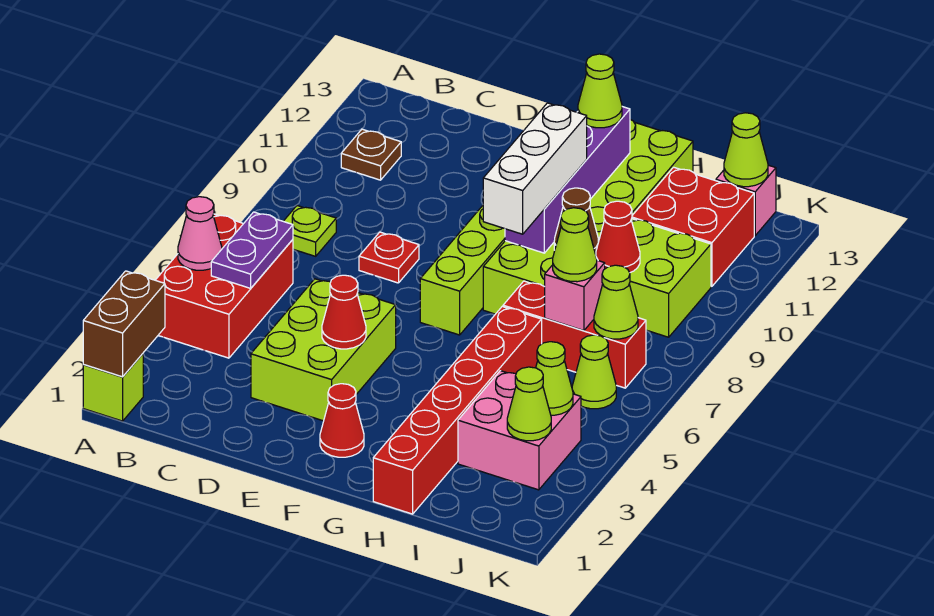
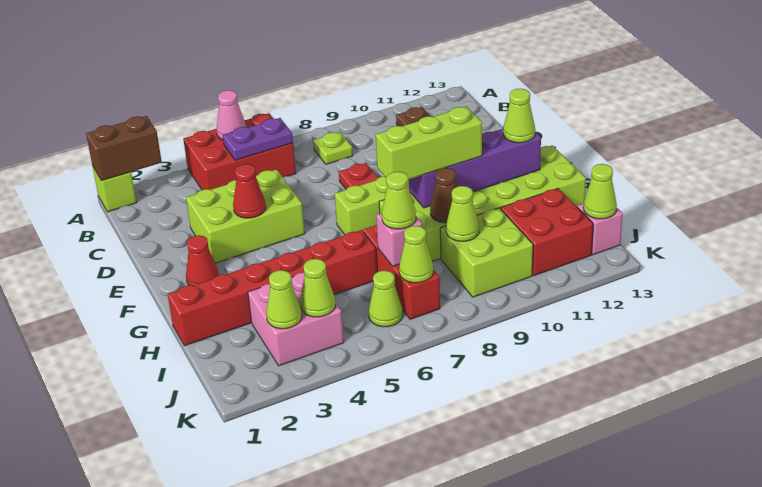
white 1x3 brick [483,103,587,234] -> lime 1x3 brick [376,107,482,180]
red 1x1 cone [596,201,640,272] -> lime 1x1 cone [446,186,479,241]

